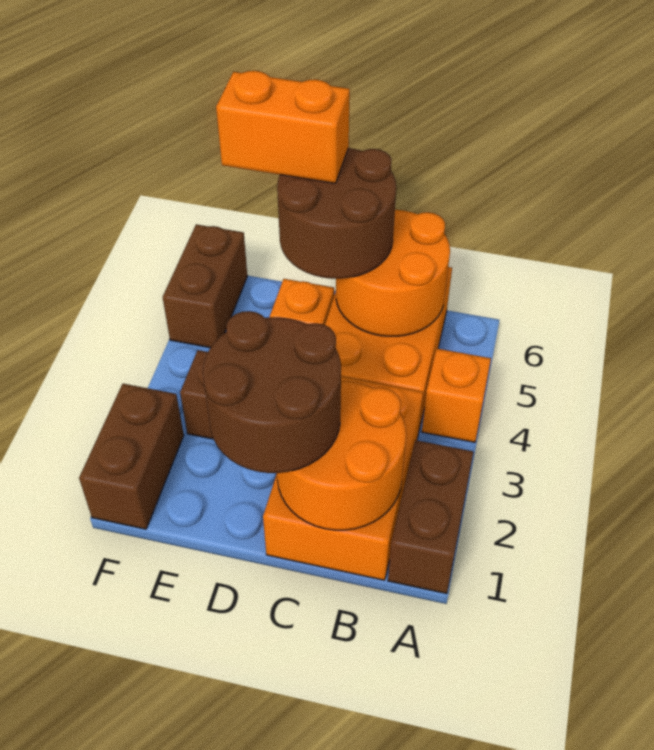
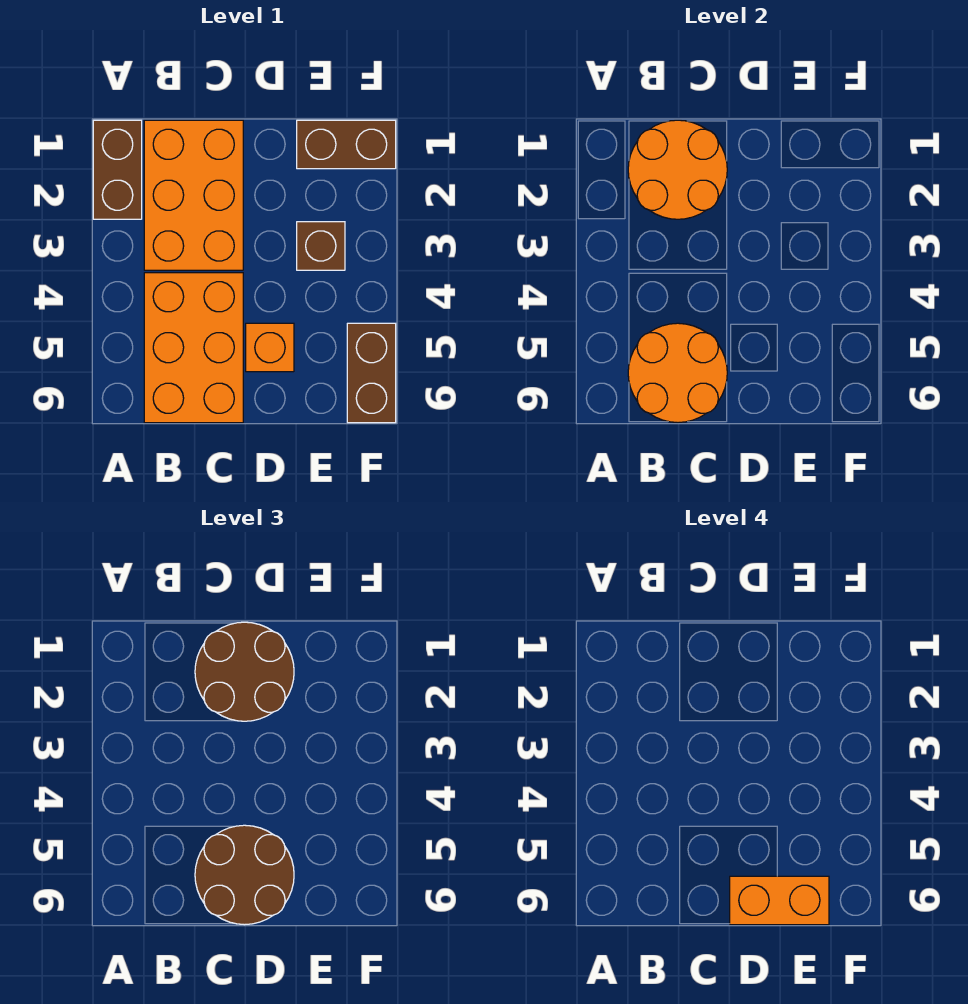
orange 1x1 brick [422,349,491,442] -> none
brown 1x2 brick [79,384,184,529] -> brown 1x2 brick turned to [297,120,396,169]

